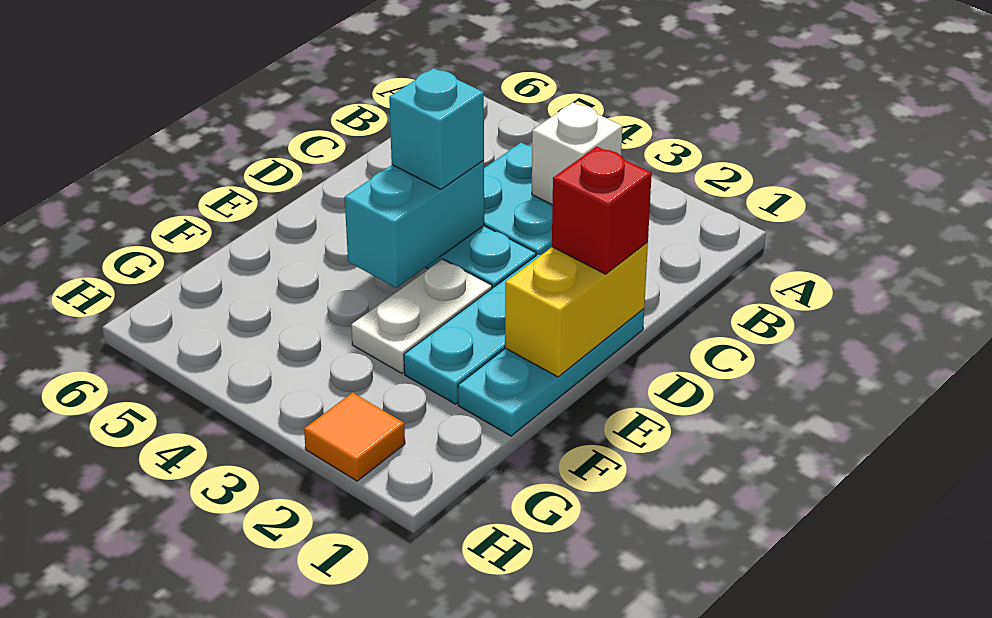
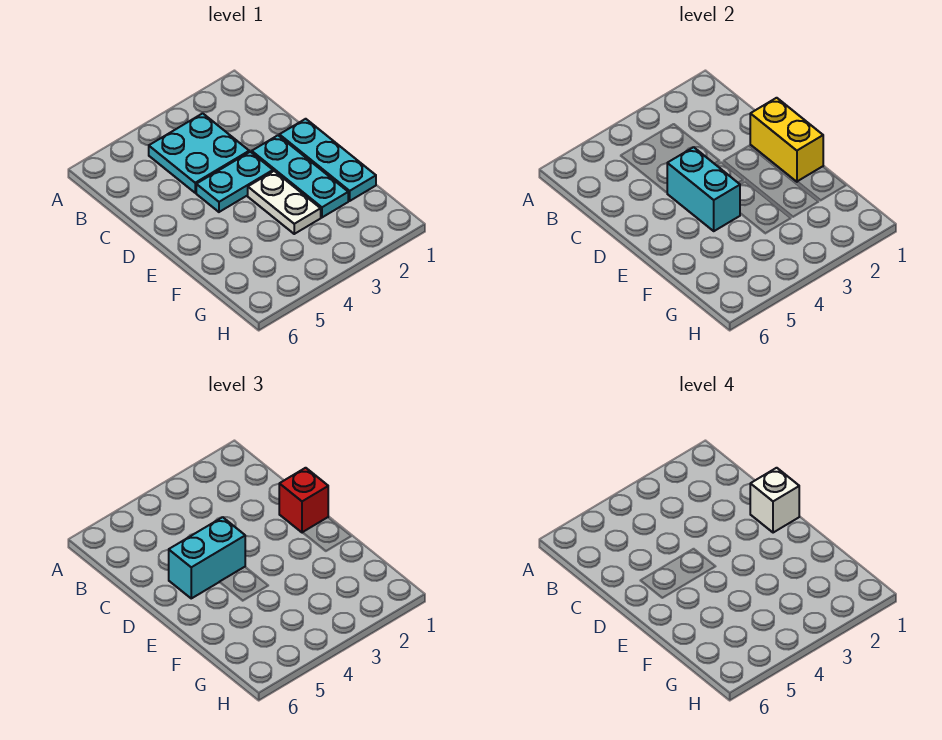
white 1x1 brick [532,102,622,205] -> white 1x1 brick moved to [750,468,799,533]
cyan 1x1 brick [389,68,484,189] -> cyan 1x2 brick [169,517,245,598]
orange 1x1 tile [304,393,405,481] -> none

